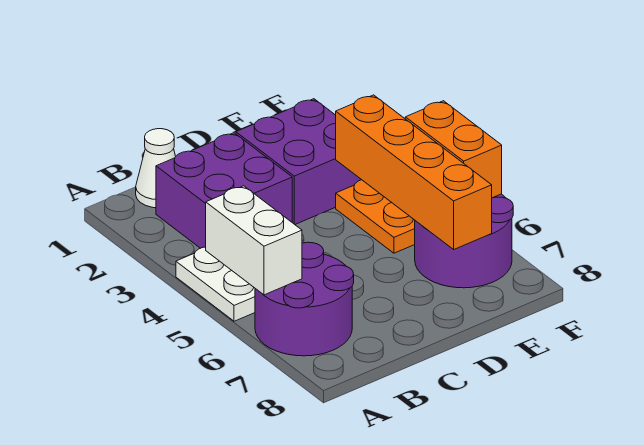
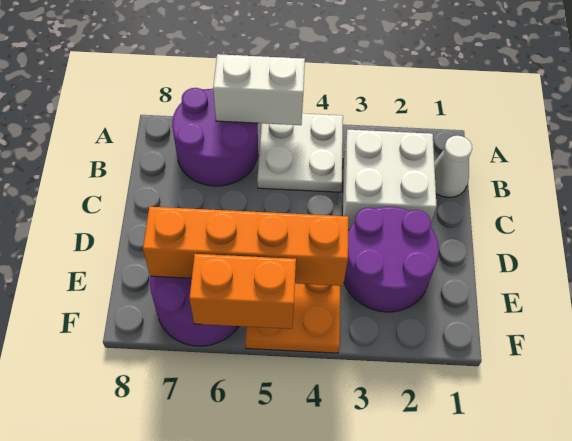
purple 2x2 brick [156,133,292,248] -> white 2x2 brick [342,130,437,230]
purple 2x2 brick [236,99,361,224] -> purple 2x2 round brick [344,207,439,312]

